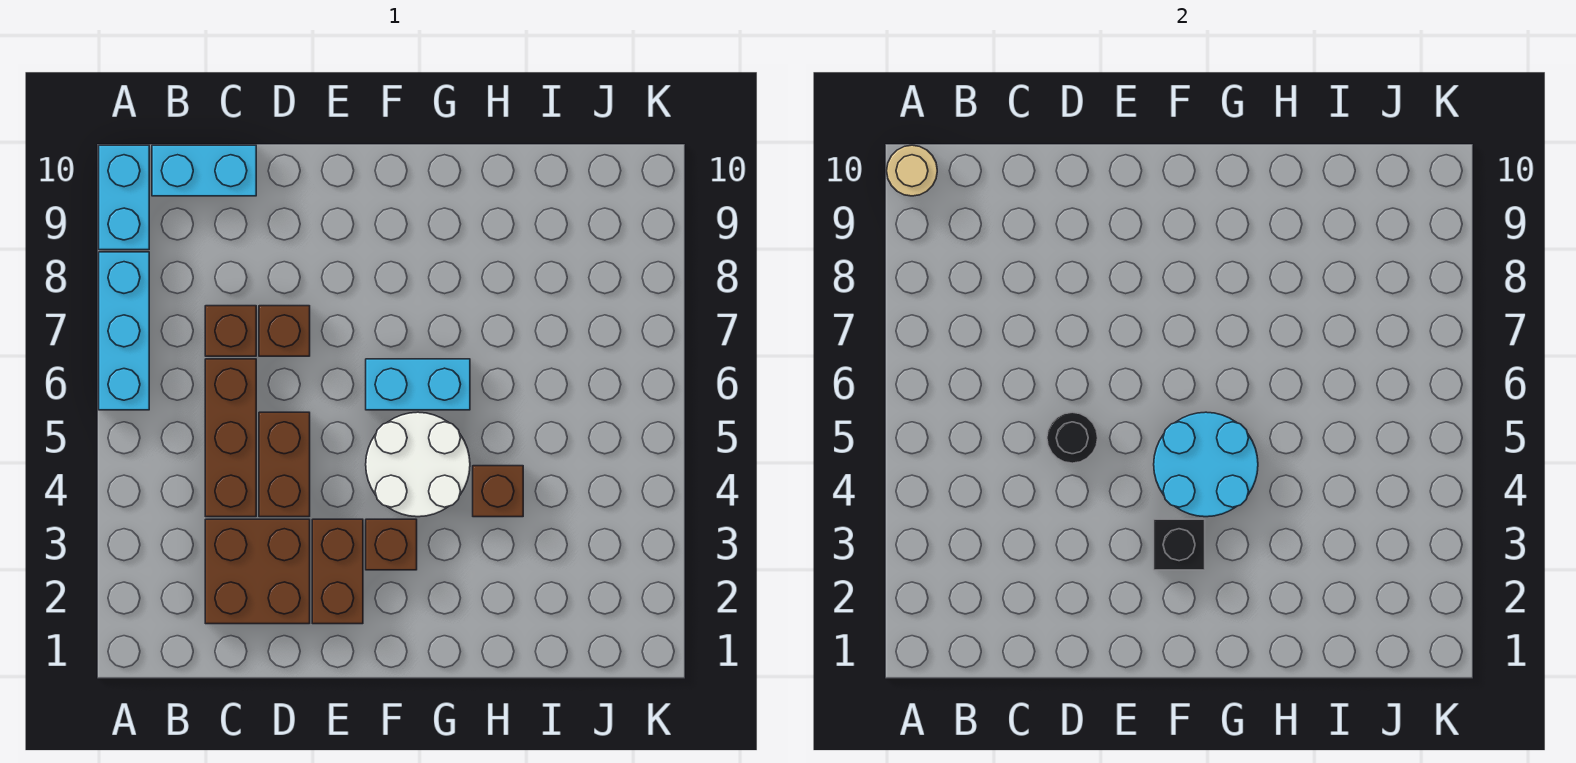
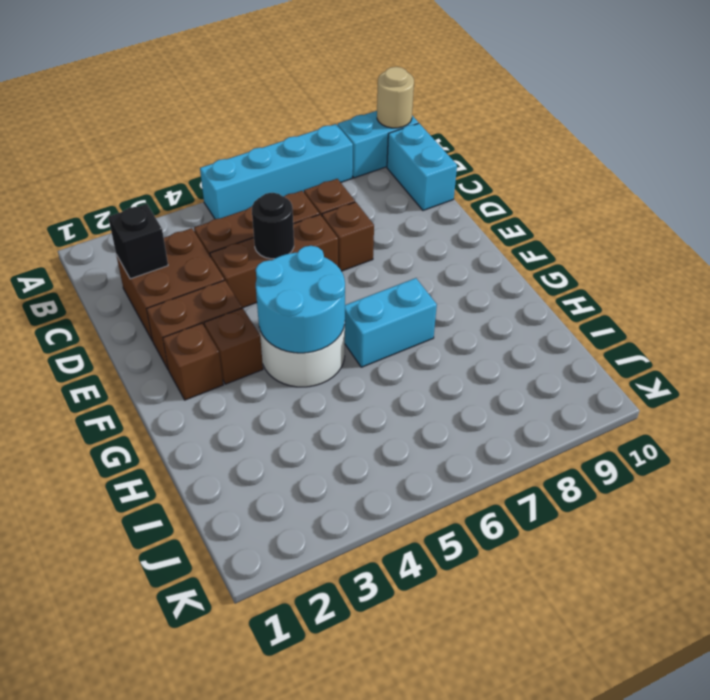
cyan 1x3 brick [99,252,149,410] -> cyan 1x4 brick [200,124,353,219]
brown 1x2 brick [259,412,310,517] -> brown 1x3 brick [210,214,338,308]
black 1x1 brick [1154,519,1205,570] -> black 1x1 brick moved to [108,204,168,279]
cyan 1x2 brick [366,359,470,410] -> cyan 1x2 brick turned to [345,278,437,367]
brown 1x1 brick [473,466,523,517] -> brown 1x1 brick moved to [163,323,223,400]

